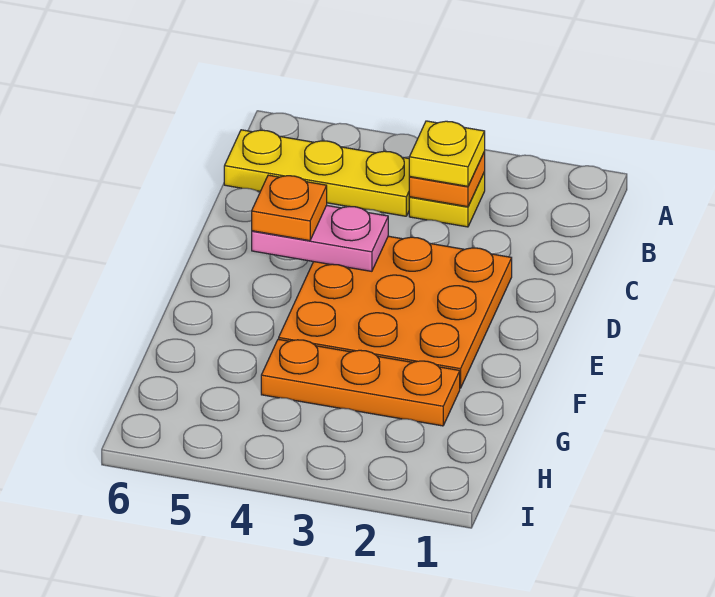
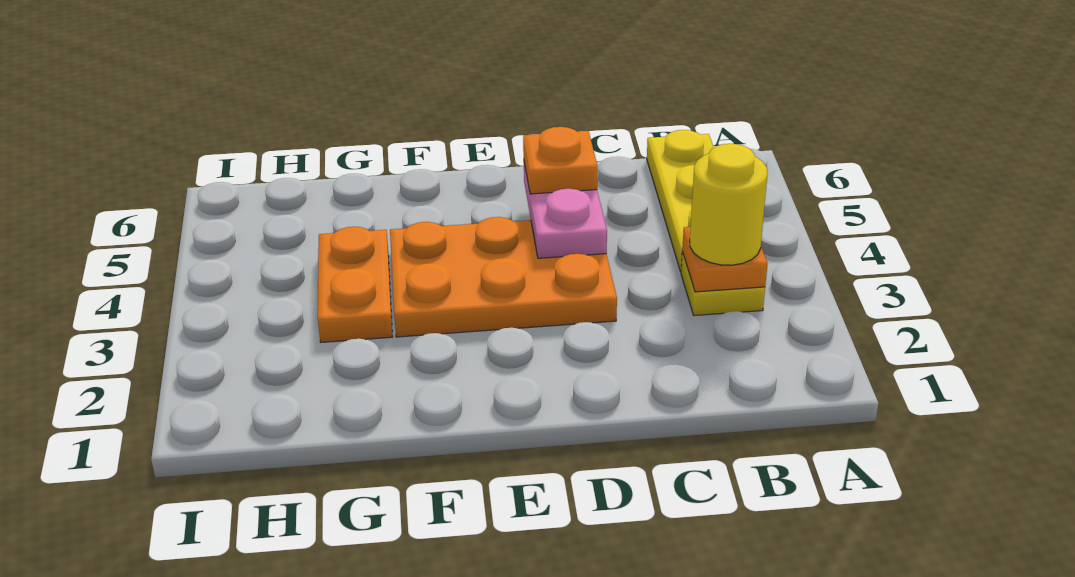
yellow 1x1 plate [409,121,485,186] -> yellow 1x1 round brick [690,144,768,265]
orange 3x3 plate [279,236,512,388] -> orange 2x3 plate [390,217,617,337]
orange 1x3 plate [261,339,460,426] -> orange 1x2 plate [318,227,392,342]

